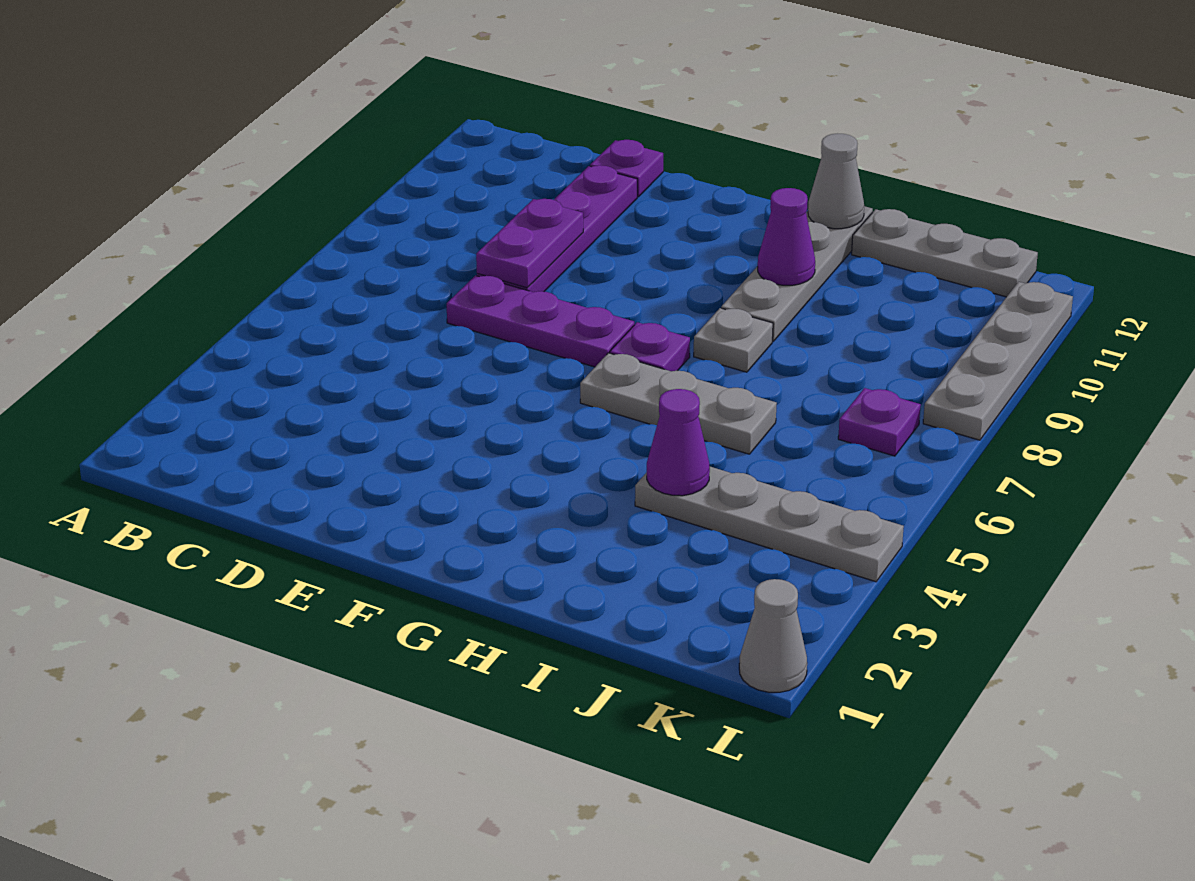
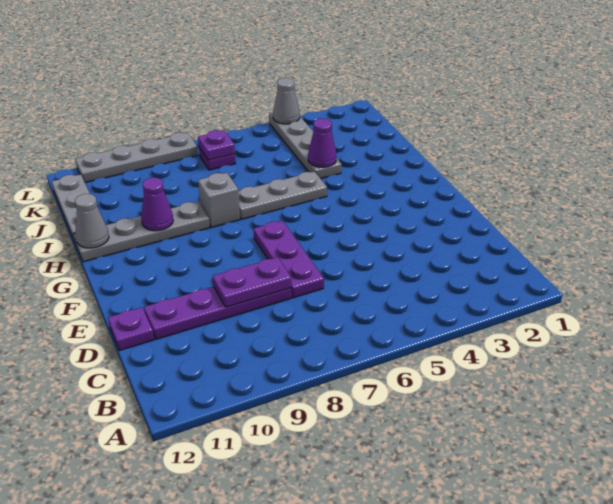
grey 1x3 plate [580,353,777,454] -> grey 1x3 plate turned to [238,172,327,219]
purple 1x1 plate [610,322,690,371] -> purple 1x1 plate moved to [198,130,235,160]
grey 1x1 plate [694,308,773,372] -> grey 1x1 brick [198,173,240,228]
grey 1x1 cone [739,579,807,692] -> grey 1x1 cone moved to [273,78,300,124]

